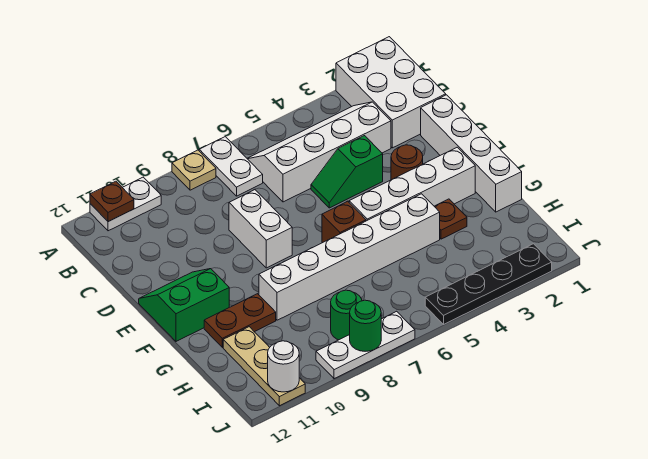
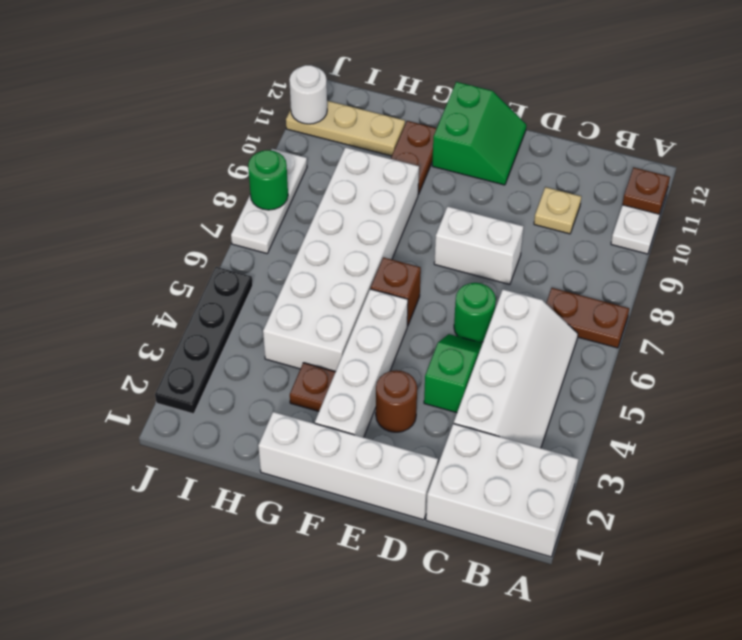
white 1x2 plate [199,137,263,196] -> brown 1x2 plate [546,288,629,348]
tan 1x1 plate [172,150,216,190] -> tan 1x1 plate moved to [534,187,581,234]
white 1x6 brick [259,194,440,320] -> white 2x6 brick [263,147,419,372]
green 1x1 round brick [331,290,362,340] -> green 1x1 round brick moved to [454,283,496,343]

